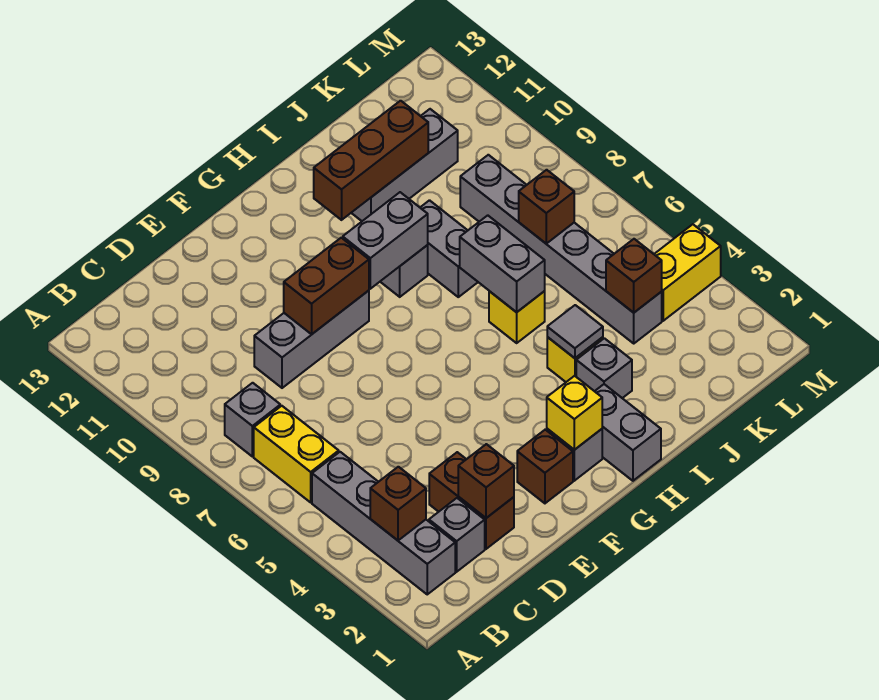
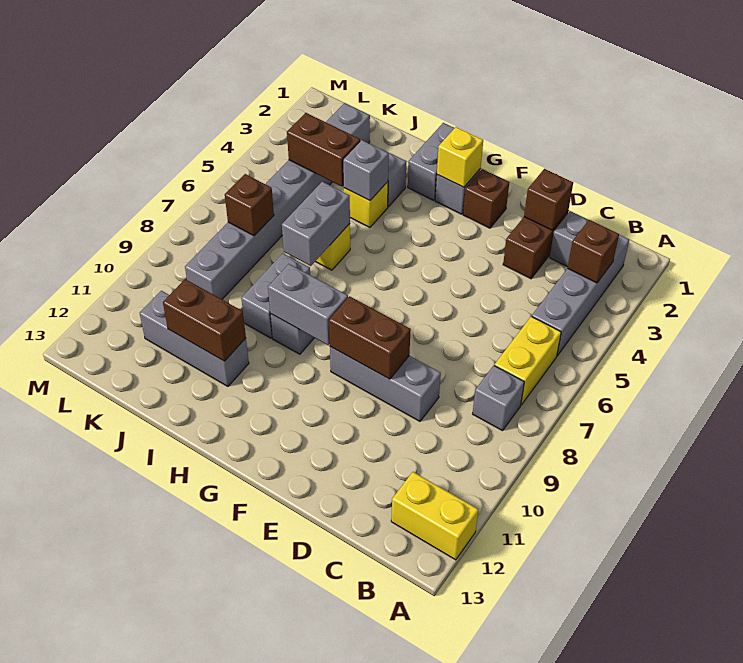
brown 1x3 brick [314,101,428,220] -> brown 1x2 brick [163,279,246,361]
grey 1x1 tile [547,305,603,358] -> grey 1x1 brick [343,140,389,201]
grey 1x6 brick [460,155,662,343] -> grey 1x8 brick [185,103,370,299]
brown 1x1 brick [606,239,662,313] -> brown 1x2 brick [287,113,360,186]
yellow 1x2 brick [654,224,721,321] -> yellow 1x2 brick moved to [391,472,478,560]

